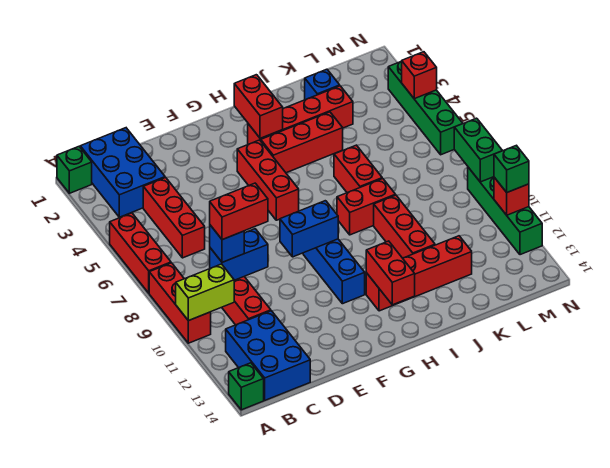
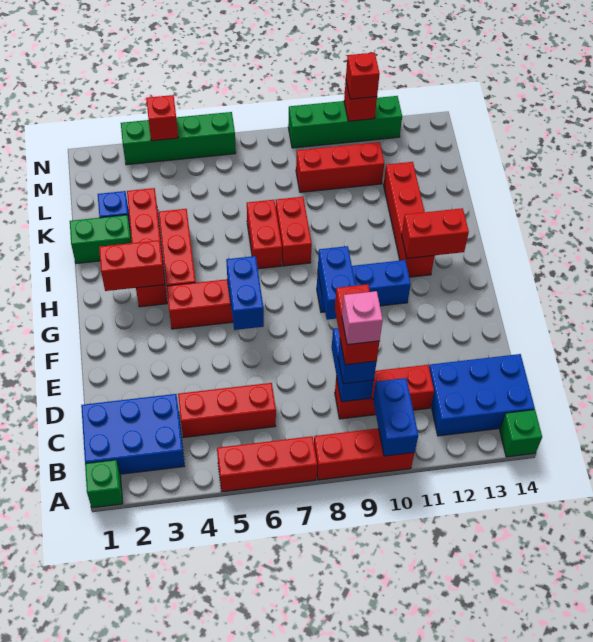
lime 1x2 brick [176,264,234,321] -> blue 1x2 brick [373,378,418,456]
none -> pink 1x1 brick [342,291,383,345]
none -> blue 1x2 brick [226,256,264,330]
red 1x2 brick [334,145,382,193] -> red 1x2 brick turned to [247,200,282,269]
red 1x3 brick [374,195,435,258] -> red 1x3 brick moved to [296,142,384,192]
green 1x2 brick [454,118,502,182] -> green 1x2 brick moved to [70,215,132,264]
green 1x1 brick [494,145,529,192] -> red 1x1 brick [346,53,380,99]

